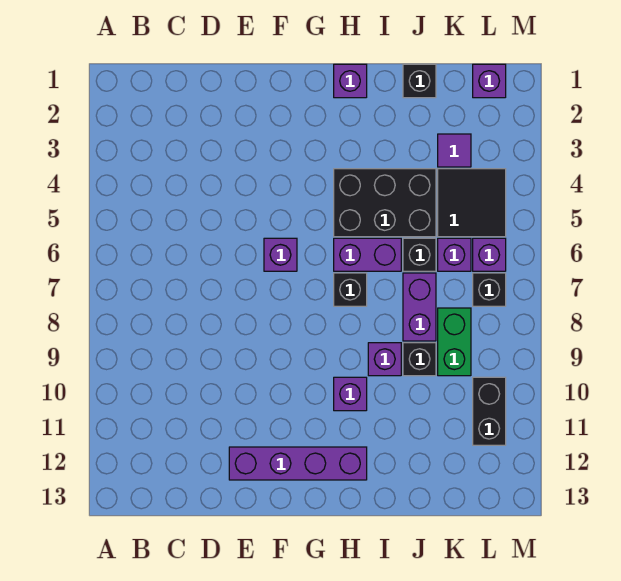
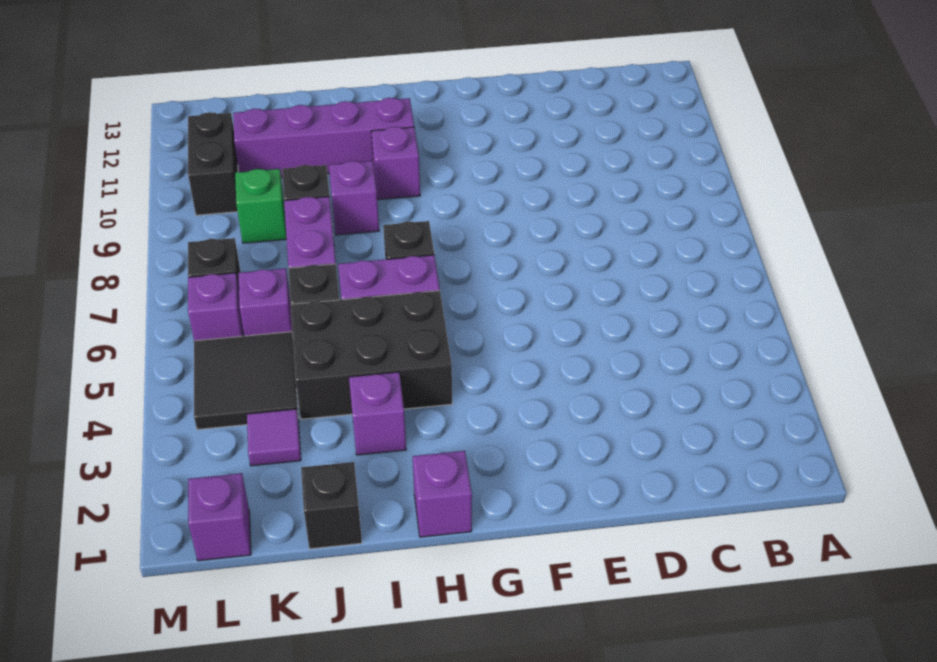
purple 1x4 brick [229,447,367,480] -> purple 1x4 brick moved to [233,98,414,177]
purple 1x1 brick [264,238,297,271] -> purple 1x1 brick moved to [349,372,406,455]
green 1x2 brick [438,308,471,376] -> green 1x1 brick [235,169,287,243]

